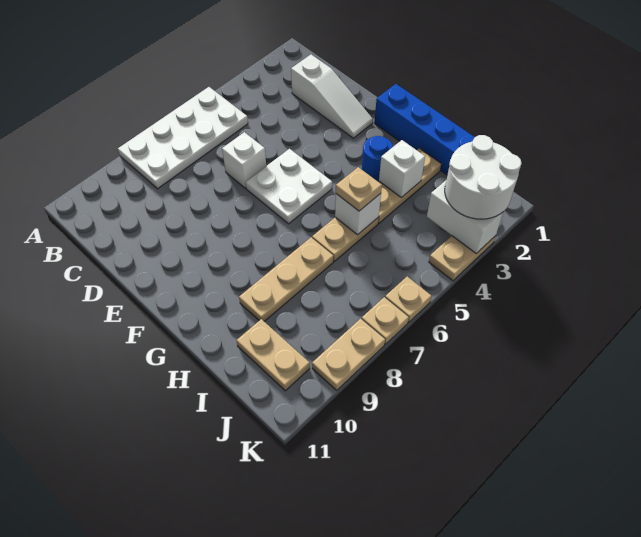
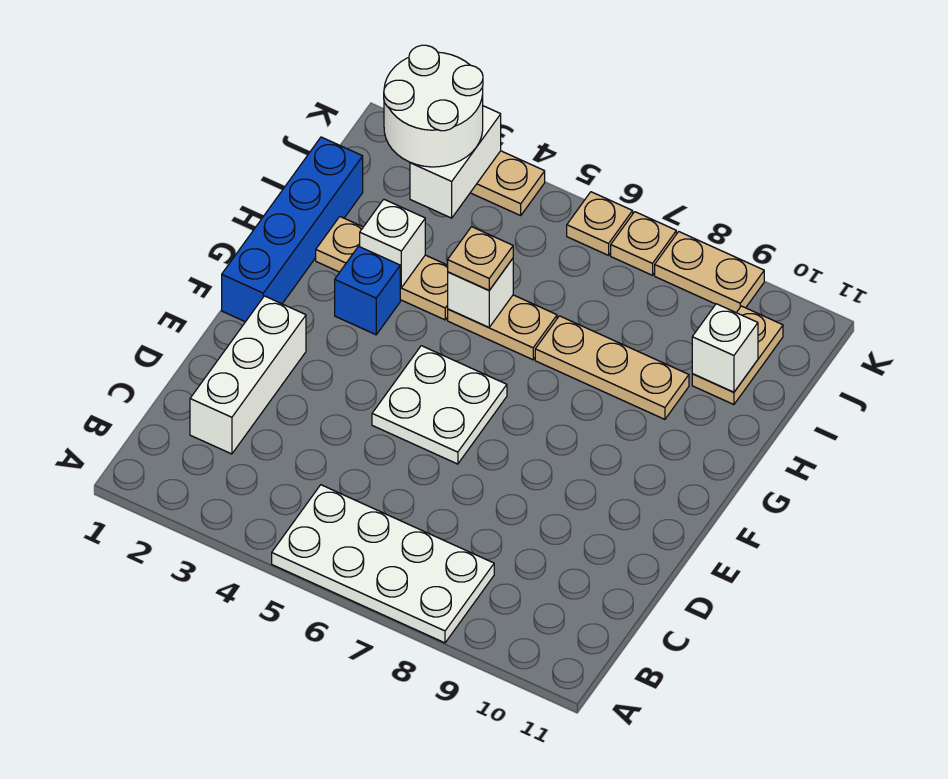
white 1x3 slope [291,55,373,138] -> white 1x3 brick [190,296,306,454]
white 1x1 brick [222,132,266,188] -> white 1x1 brick moved to [692,304,758,392]
blue 1x1 round brick [362,136,393,182] -> blue 1x1 brick [335,246,400,335]

